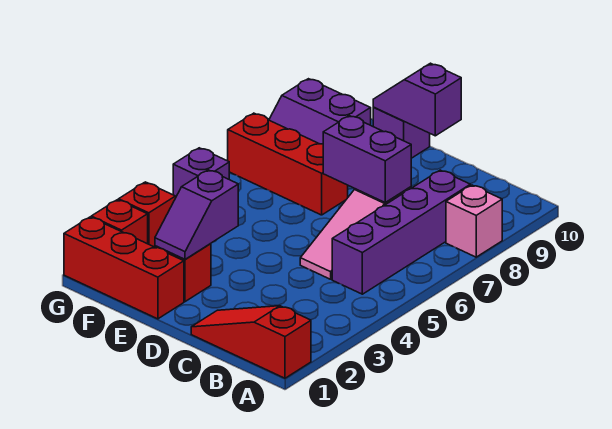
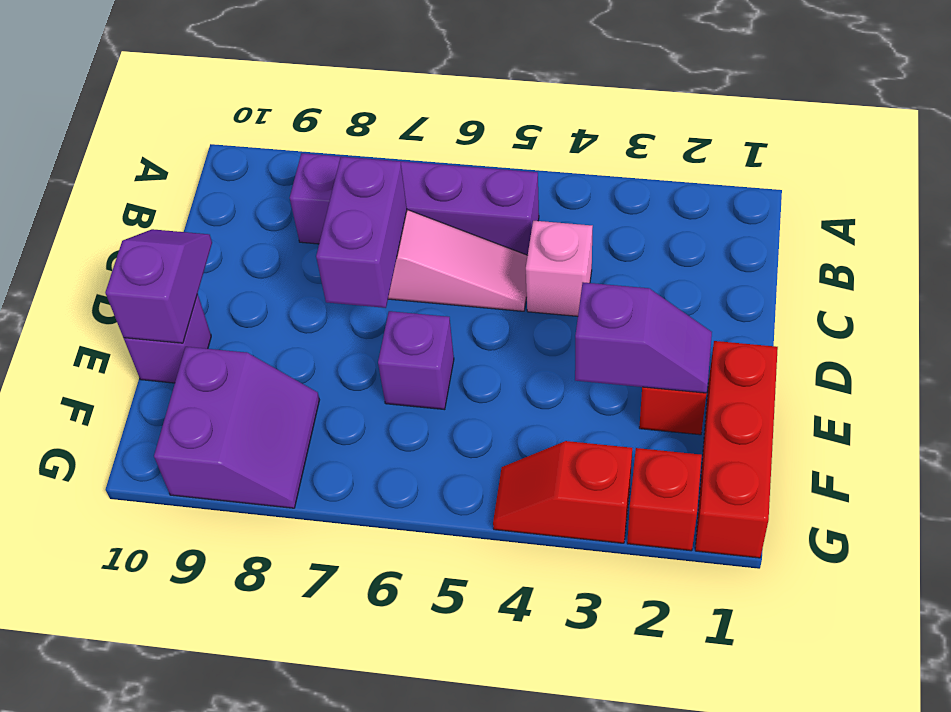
red 1x3 slope [191,306,311,378] -> none
pink 1x1 brick [446,185,502,257] -> pink 1x1 brick moved to [526,221,593,316]
purple 1x2 slope [373,63,461,136] -> purple 1x2 slope turned to [105,229,212,343]
red 1x3 brick [228,113,348,215] -> none
purple 1x1 brick [173,148,229,196] -> purple 1x1 brick moved to [378,311,454,410]

